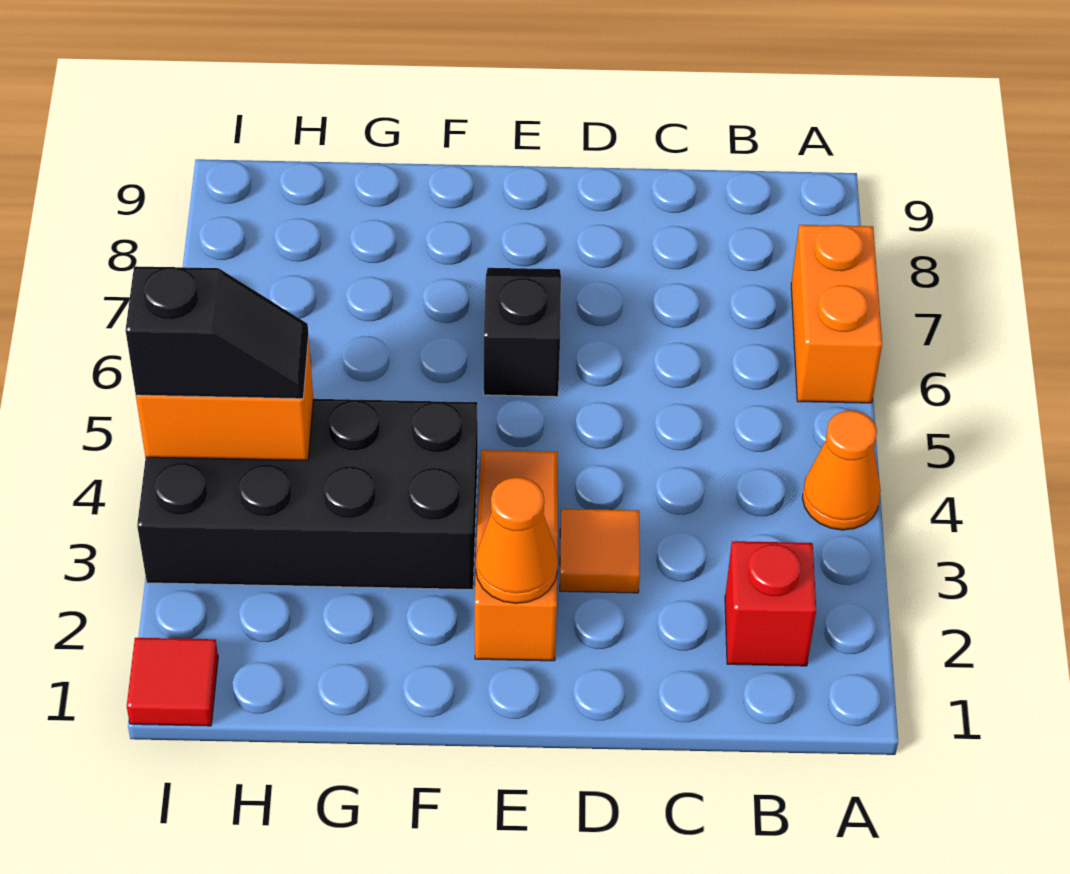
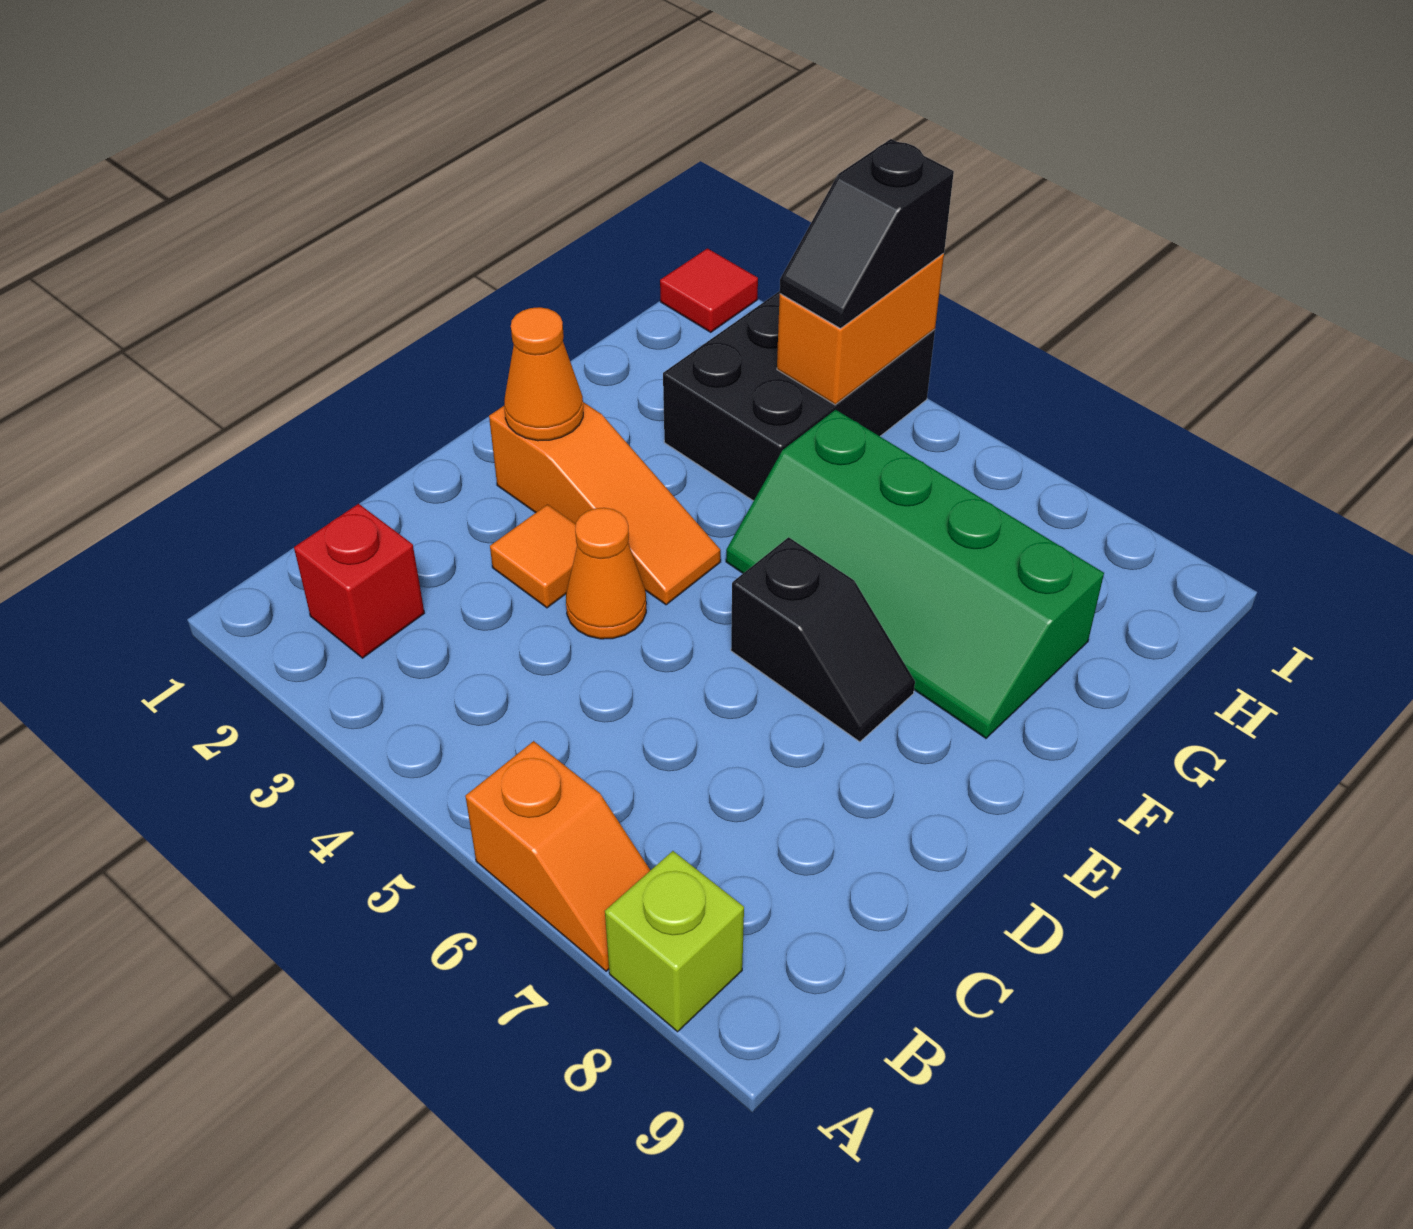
orange 1x1 cone [802,411,881,530] -> orange 1x1 cone moved to [566,508,646,639]
orange 1x2 brick [791,225,882,403] -> orange 1x2 slope [465,741,650,971]
none -> lime 1x1 brick [605,851,744,1032]
black 2x4 brick [137,399,478,590] -> black 2x3 brick [663,291,935,501]
none -> green 2x4 slope [726,410,1104,738]

